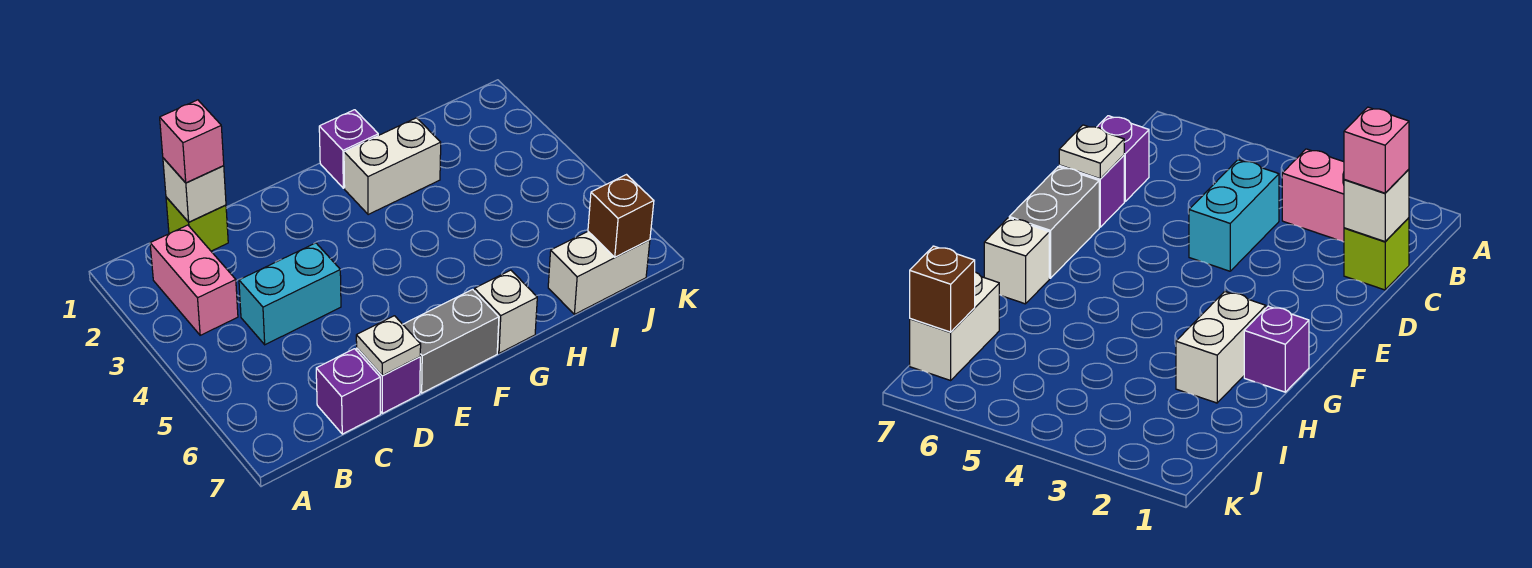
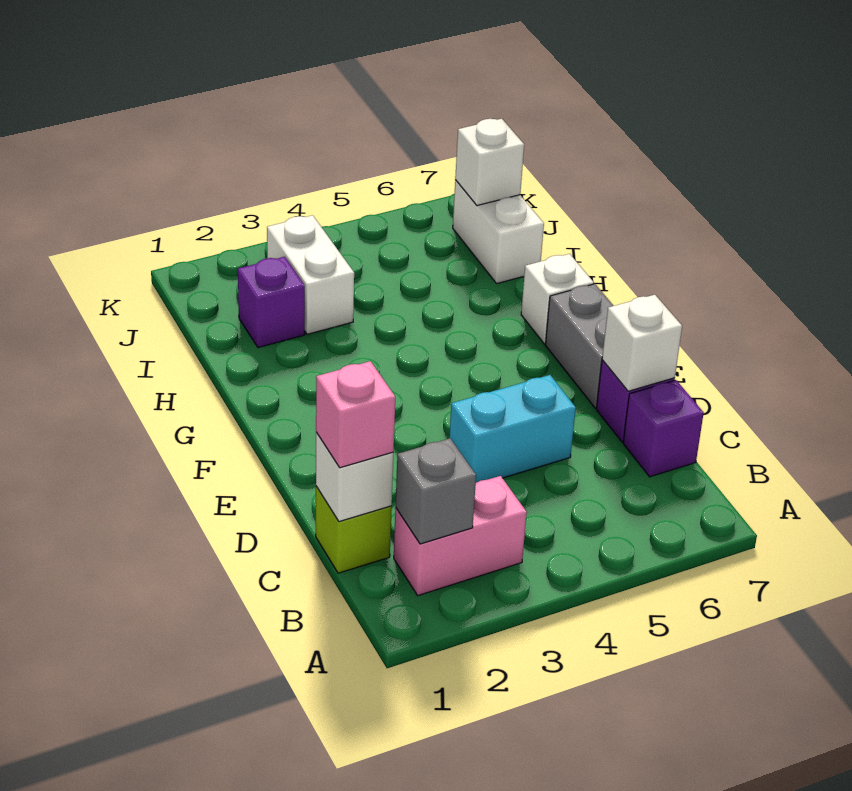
none -> grey 1x1 brick [395,438,476,544]
cyan 1x2 brick [239,243,341,345] -> cyan 1x2 brick turned to [449,375,576,483]
white 1x1 plate [356,316,421,376] -> white 1x1 brick [602,295,682,391]
purple 1x1 brick [319,110,378,188] -> purple 1x1 brick moved to [238,257,305,348]
white 1x2 brick [344,118,441,215] -> white 1x2 brick moved to [267,215,354,334]
brown 1x1 brick [588,175,654,257] -> white 1x1 brick [455,119,524,206]

